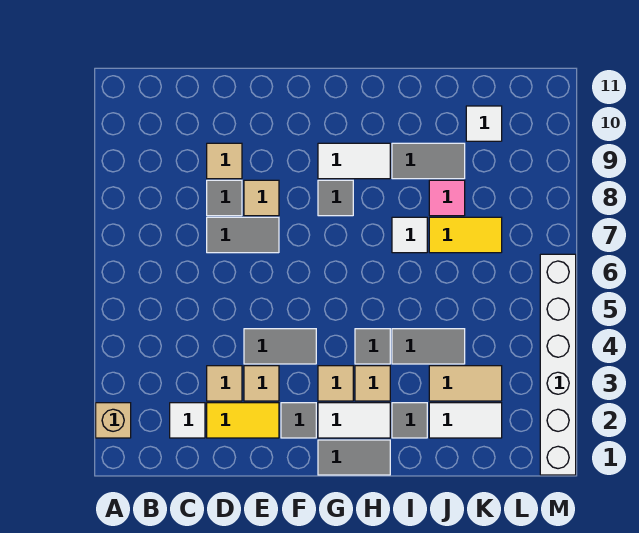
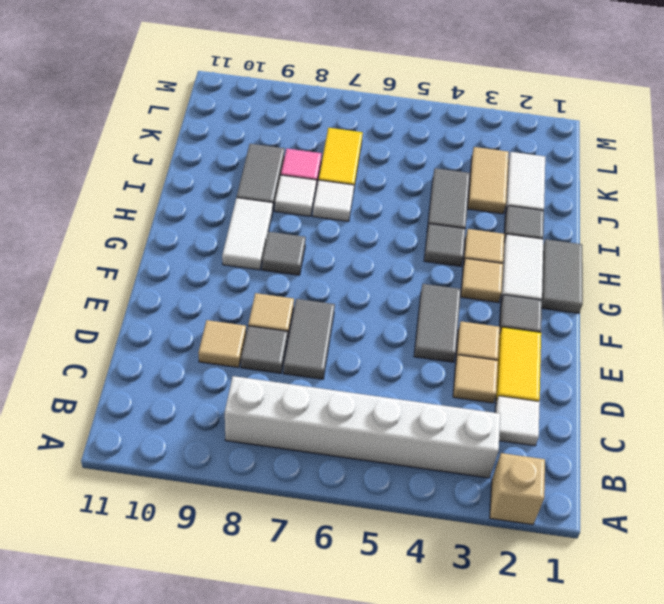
white 1x1 tile [466,106,502,141] -> white 1x1 tile moved to [275,175,316,216]
white 1x6 brick [540,254,576,475] -> white 1x6 brick moved to [225,376,500,478]

